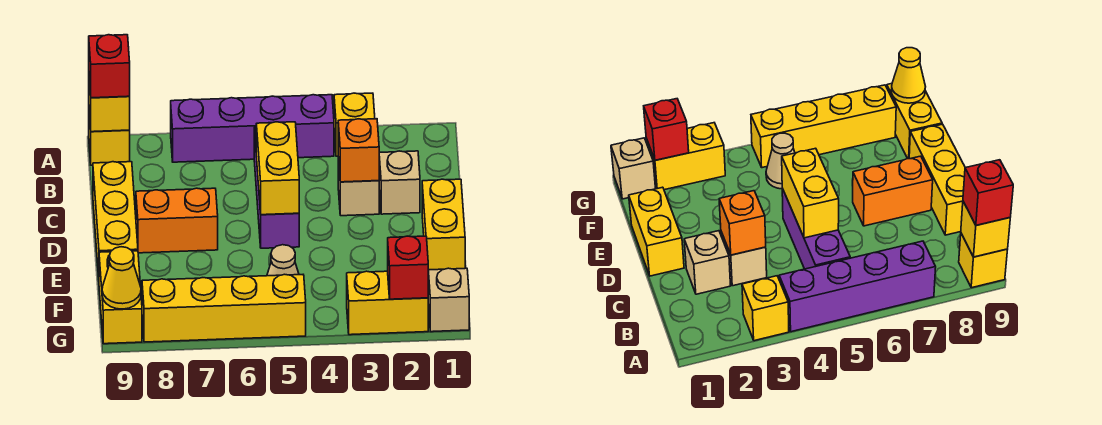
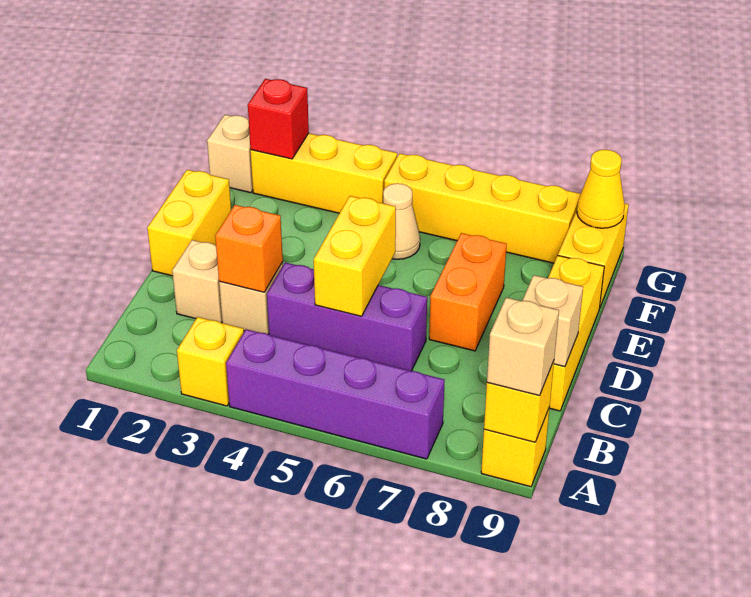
red 1x1 brick [89,35,130,98] -> tan 1x1 brick [487,297,559,396]
purple 1x3 brick [254,127,299,248] -> purple 1x3 brick turned to [267,262,427,371]
none -> tan 1x1 brick [523,275,583,367]
orange 1x2 brick [136,188,218,253] -> orange 1x2 brick turned to [429,233,507,351]
yellow 1x2 brick [347,271,428,335] -> yellow 1x3 brick [251,133,397,213]

